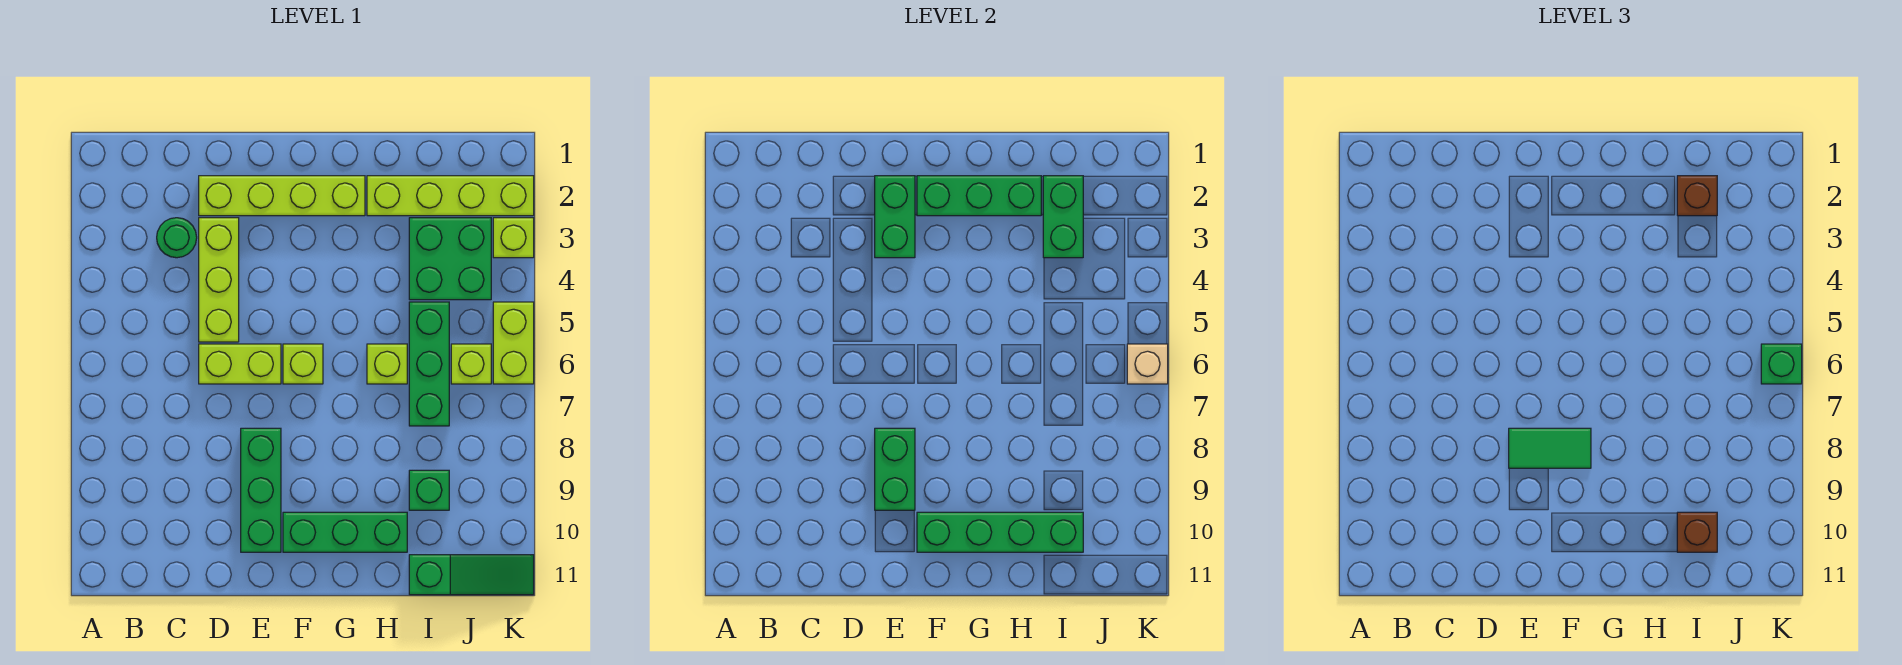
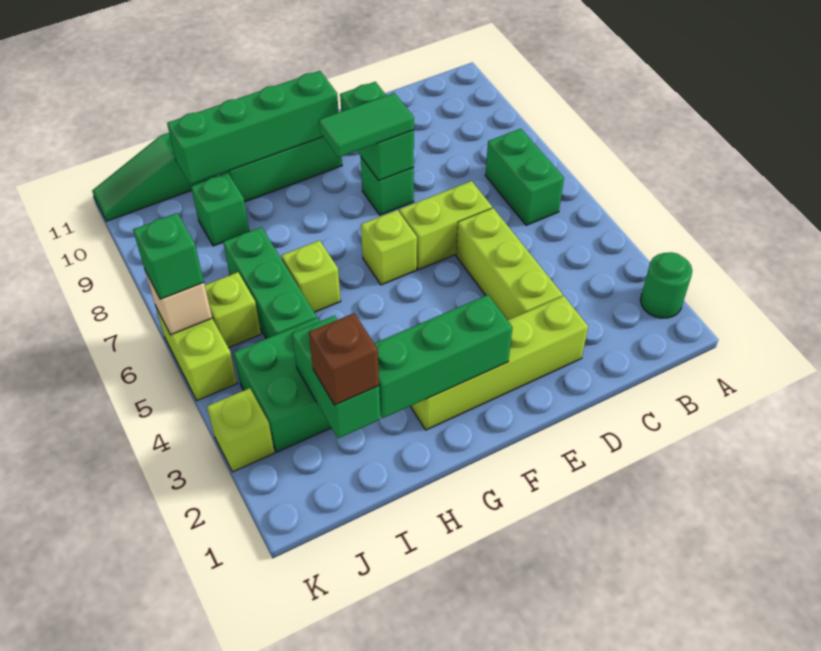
green 1x1 round brick [157,218,197,258] -> green 1x1 round brick moved to [641,252,692,318]
green 1x2 brick [875,176,915,258] -> green 1x2 brick moved to [485,129,564,225]
green 1x3 brick [241,428,281,552] -> green 1x1 brick [361,157,414,215]
lime 1x4 brick [367,176,534,216] -> none
brown 1x1 brick [1677,512,1717,552] -> none

